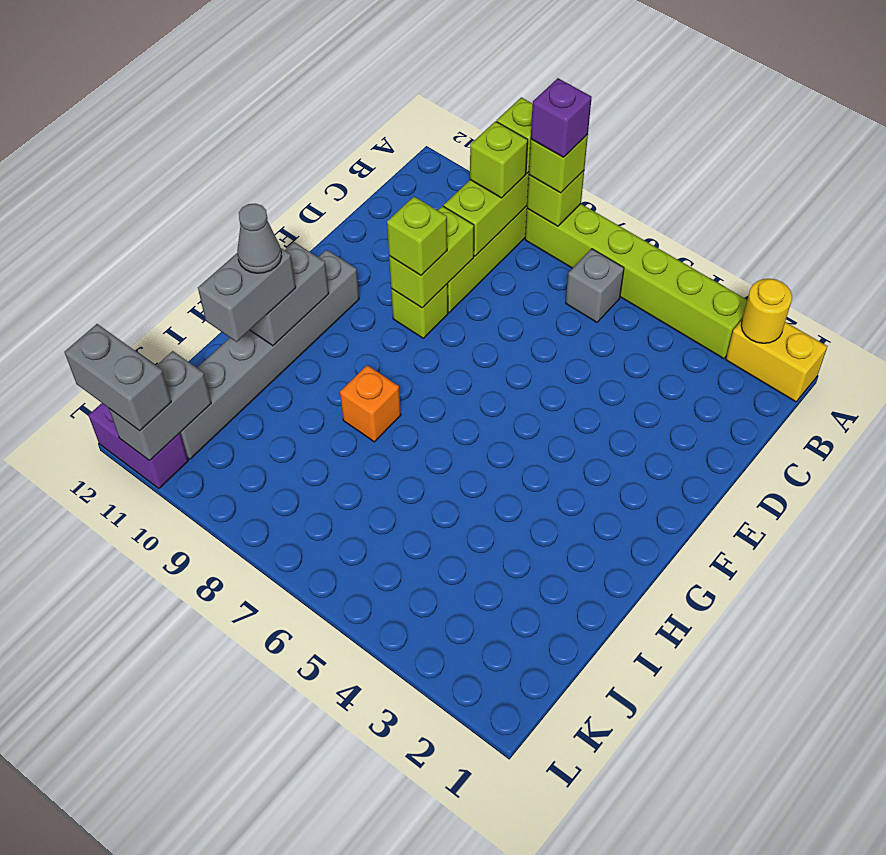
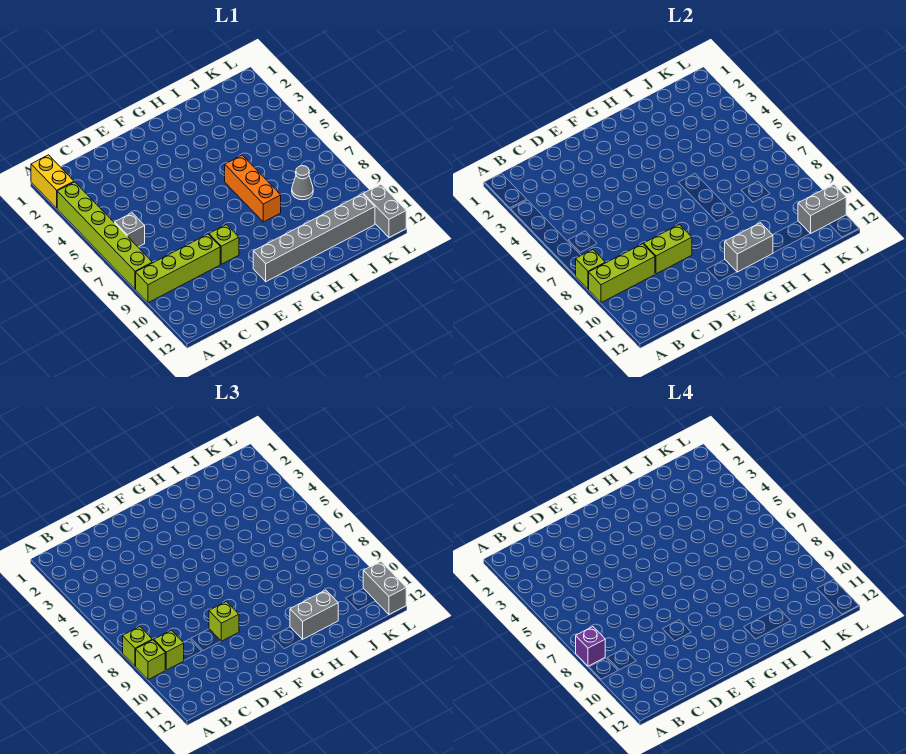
yellow 1x1 round brick [741,279,792,343] -> none
orange 1x1 brick [340,365,401,442] -> orange 1x3 brick [225,155,281,222]
grey 1x1 cone [237,204,282,273] -> grey 1x1 cone moved to [292,166,313,200]
purple 1x2 brick [89,403,188,488] -> grey 1x2 brick [363,184,406,237]

